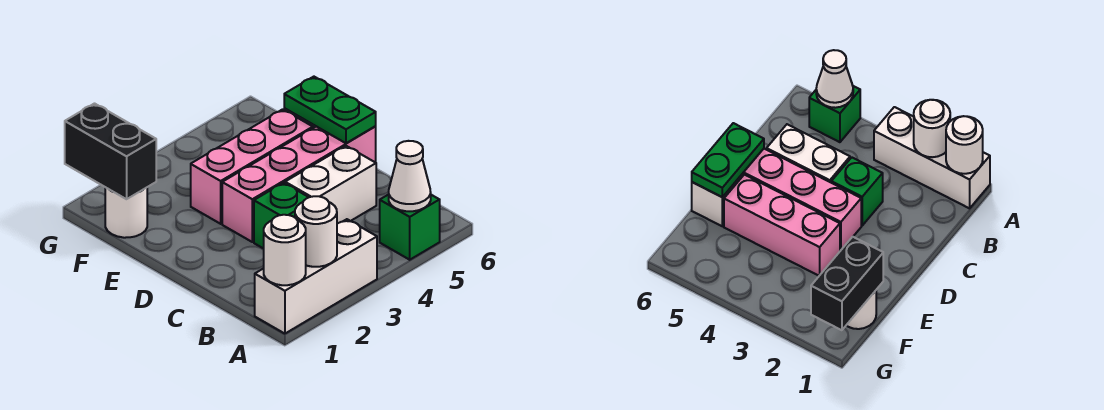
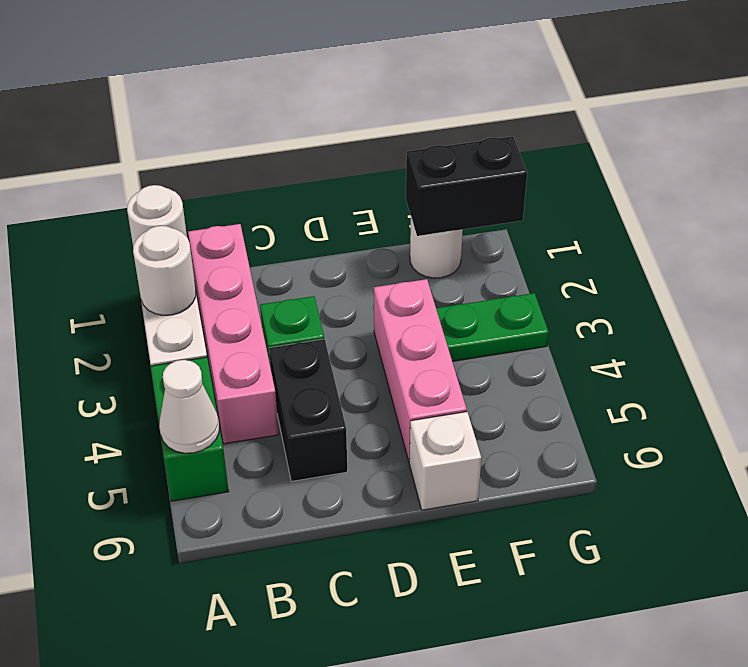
green 1x1 brick [380,194,440,260] -> green 1x2 brick [151,357,229,501]
white 1x2 brick [285,146,376,224] -> black 1x2 brick [269,339,347,481]
pink 1x4 brick [222,126,376,242] -> pink 1x4 brick moved to [188,224,279,444]
green 1x2 plate [284,77,376,143] -> green 1x2 plate moved to [436,293,549,361]

